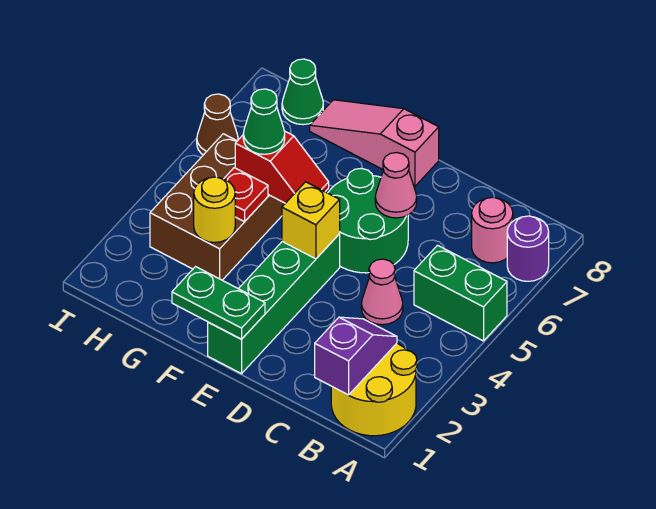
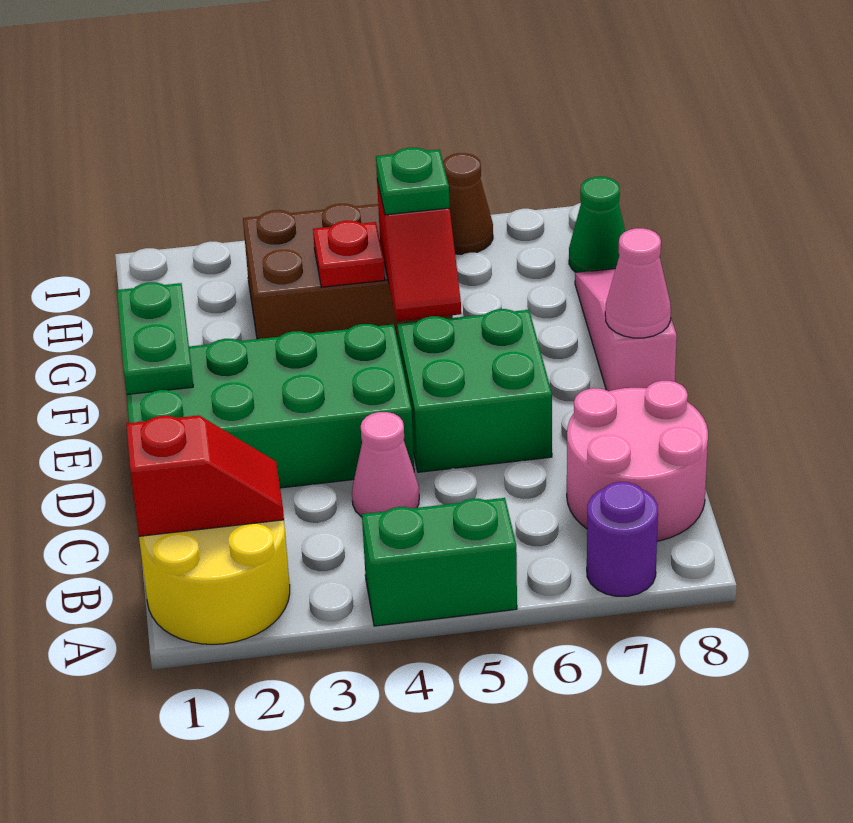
green 1x2 brick [414,245,507,341] -> green 1x2 brick turned to [362,498,517,626]
purple 1x2 slope [315,317,397,395] -> red 1x2 slope [126,415,284,536]
pink 1x1 round brick [472,197,513,263] -> pink 2x2 round brick [567,381,708,541]
green 2x2 round brick [328,168,408,273] -> green 2x2 brick [397,309,552,472]
pink 1x1 cone [375,153,417,218] -> pink 1x1 cone moved to [605,228,671,338]
green 1x4 brick [208,234,340,374] -> green 2x4 brick [127,324,414,488]
yellow 1x1 brick [282,182,340,259] -> none
yellow 1x1 round brick [194,177,235,242] -> none
green 1x1 cone [243,89,285,154] -> green 1x1 plate [376,148,450,215]

